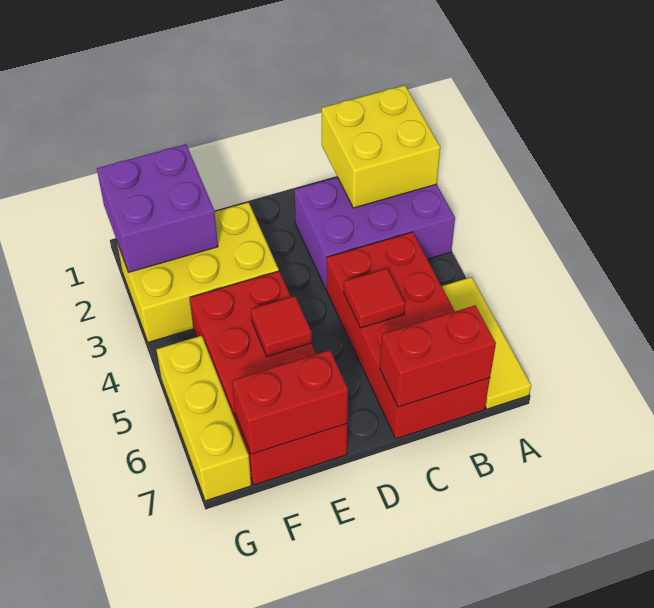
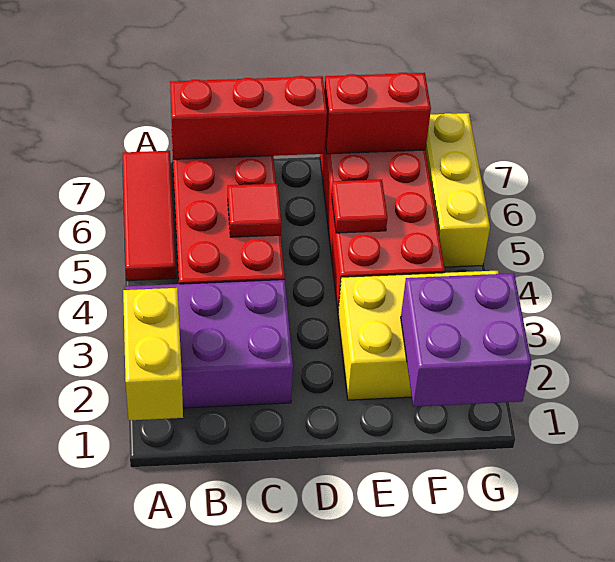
yellow 2x2 brick [322,85,440,208] -> yellow 1x2 brick [123,288,183,420]
yellow 1x3 tile [442,277,531,409] -> red 1x3 tile [123,151,176,281]
red 1x2 brick [380,306,496,407] -> red 1x3 brick [170,76,327,159]

